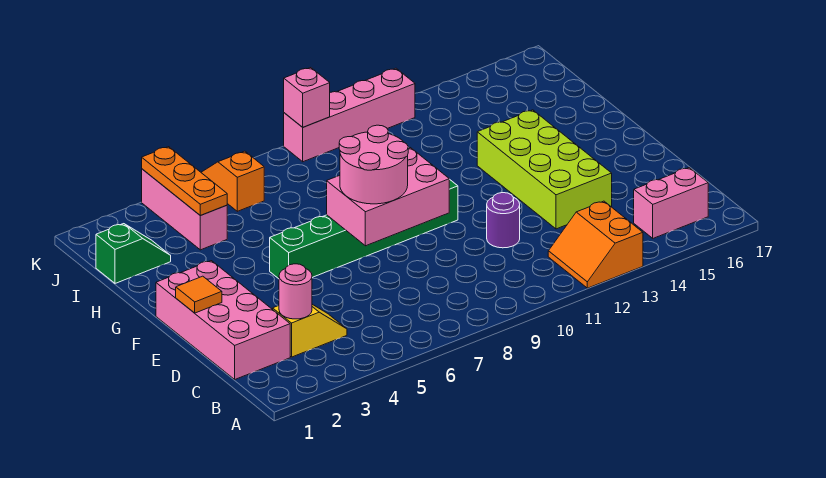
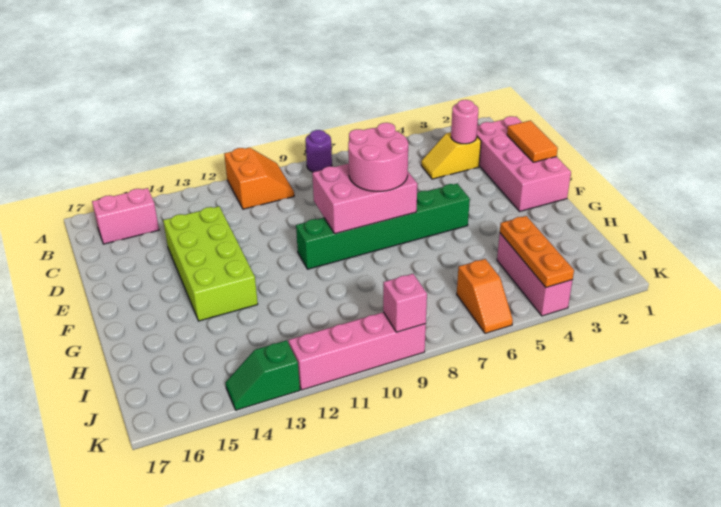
orange 2x2 slope [548,201,643,288] -> orange 2x2 slope moved to [224,148,294,209]
purple 1x1 round brick [487,193,520,248] -> purple 1x1 round brick moved to [305,130,332,172]
orange 1x1 tile [176,276,222,313] -> orange 1x2 tile [507,121,558,162]
green 1x2 slope [96,224,171,283] -> green 1x2 slope moved to [225,340,300,410]

